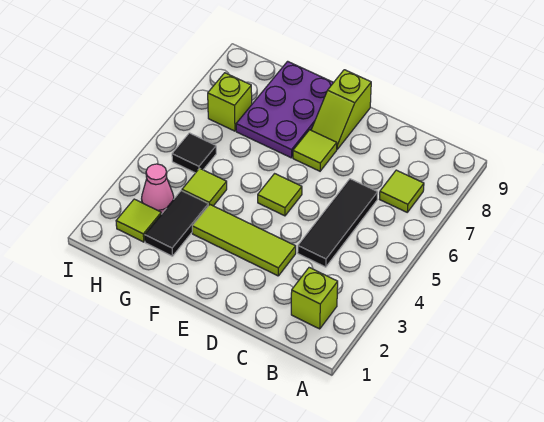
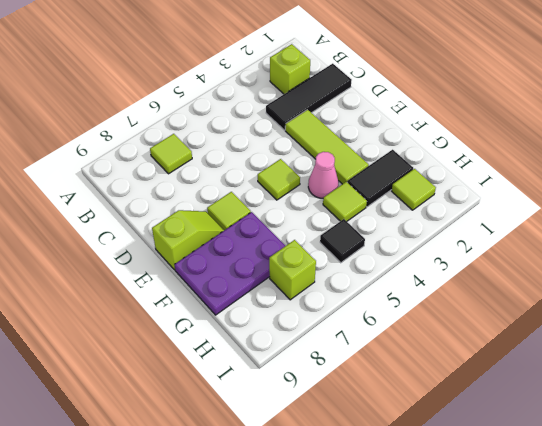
black 1x3 tile [298,179,378,267] -> black 1x3 tile moved to [266,64,352,130]
pink 1x1 cone [142,164,174,214] -> pink 1x1 cone moved to [308,152,339,198]

